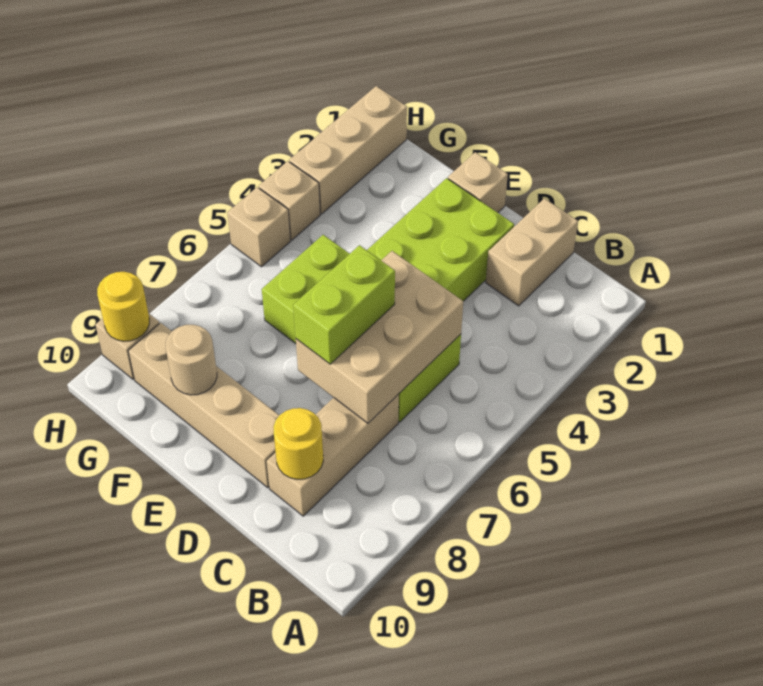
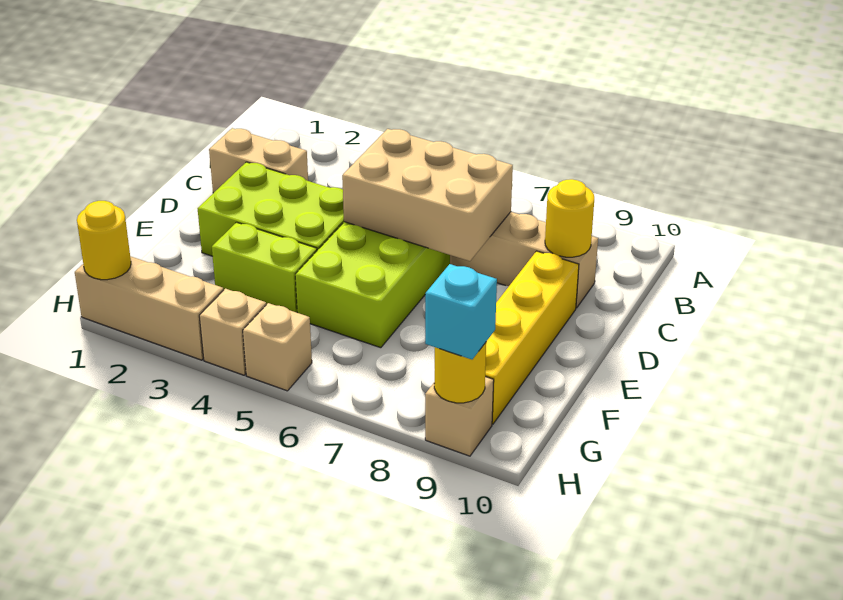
lime 1x2 brick [293,245,395,364] -> lime 1x2 brick moved to [212,222,317,313]
tan 1x4 brick [128,323,279,488] -> yellow 1x4 brick [485,251,579,424]
tan 1x1 brick [448,152,508,213] -> none
tan 1x1 round brick [166,325,217,395] -> none
none -> yellow 1x1 round brick [77,201,131,280]
none -> cyan 1x1 brick [425,264,497,359]

